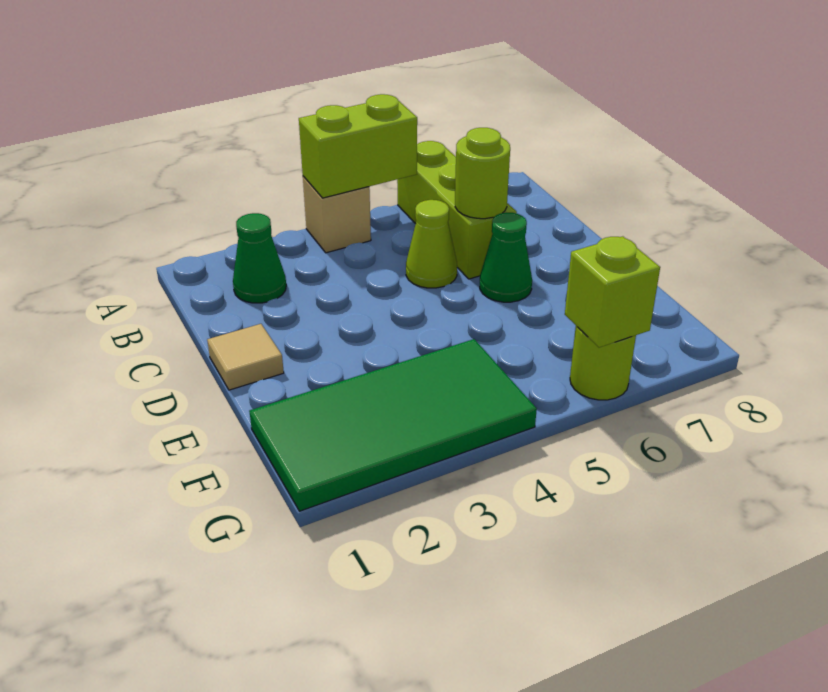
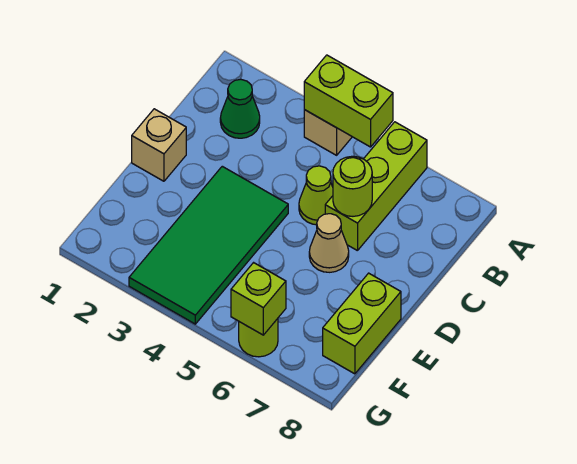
tan 1x1 tile [207,324,284,390] -> tan 1x1 brick [132,109,186,181]
green 1x1 cone [480,213,532,302] -> tan 1x1 cone [309,214,349,272]
none -> lime 1x2 brick [323,273,401,374]
green 2x4 tile [249,339,537,511] -> green 2x4 tile turned to [129,166,288,324]

